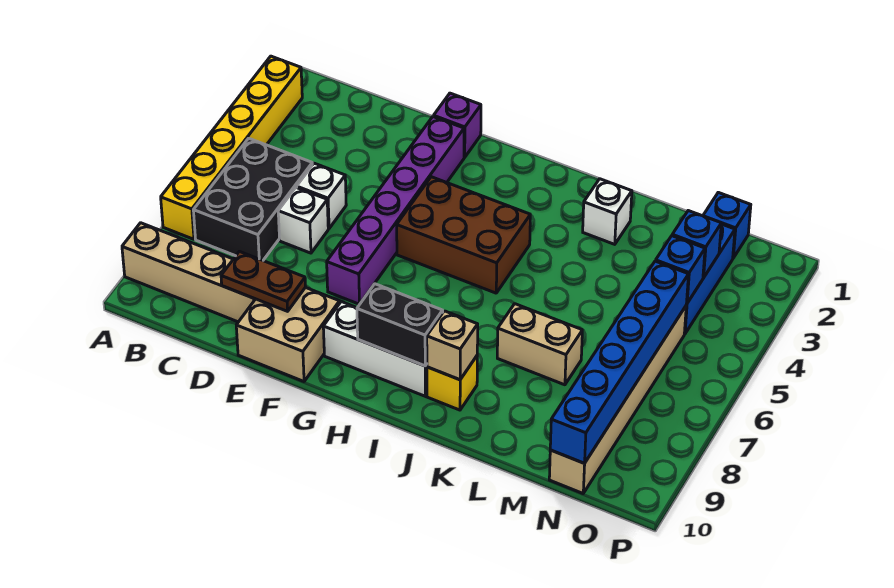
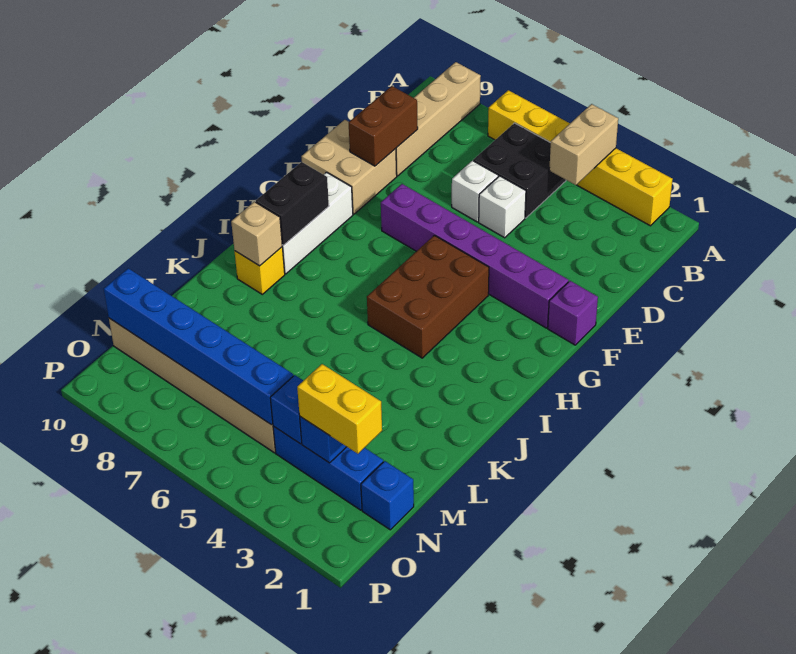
black 2x3 brick [193,138,312,260] -> black 2x2 brick [473,123,566,218]
brown 1x2 plate [221,251,306,311] -> brown 1x2 brick [349,86,418,166]
white 1x1 brick [583,179,632,244] -> none
tan 1x2 brick [497,304,582,385] -> tan 1x2 brick moved to [549,104,618,185]
none -> yellow 1x2 brick [297,364,382,454]

